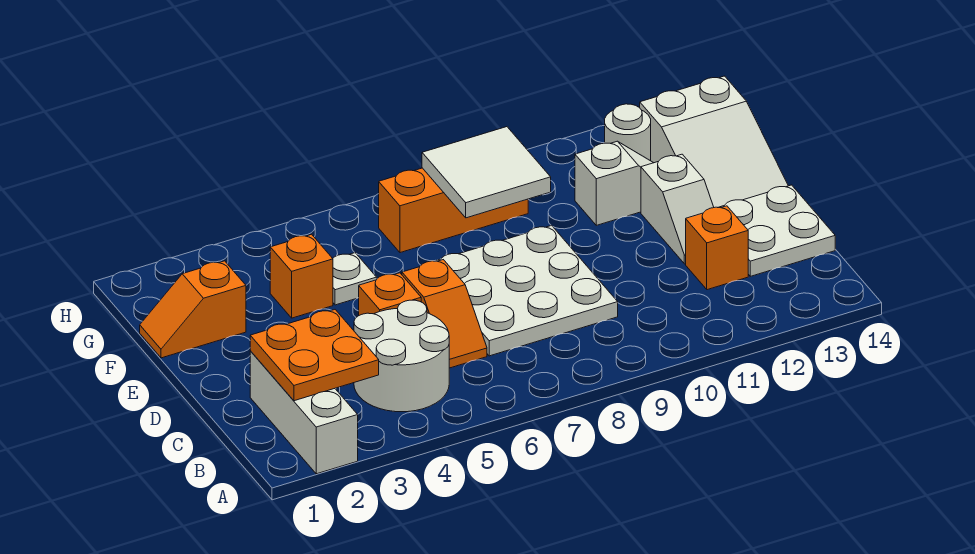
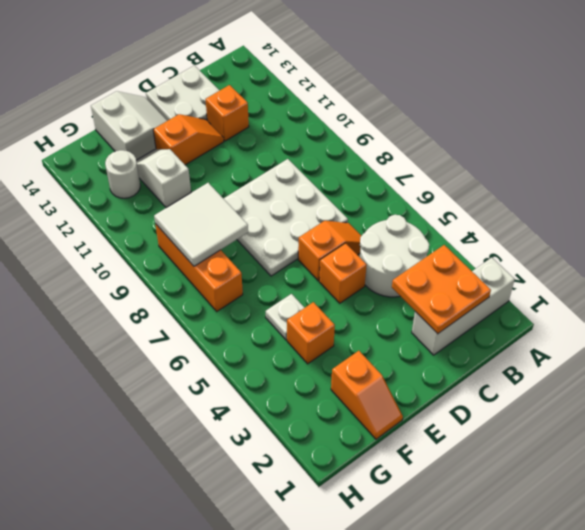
white 1x2 slope [641,154,714,264] -> orange 1x2 slope [153,114,224,165]
white 2x3 slope [640,76,788,208] -> white 2x2 slope [91,91,167,160]

